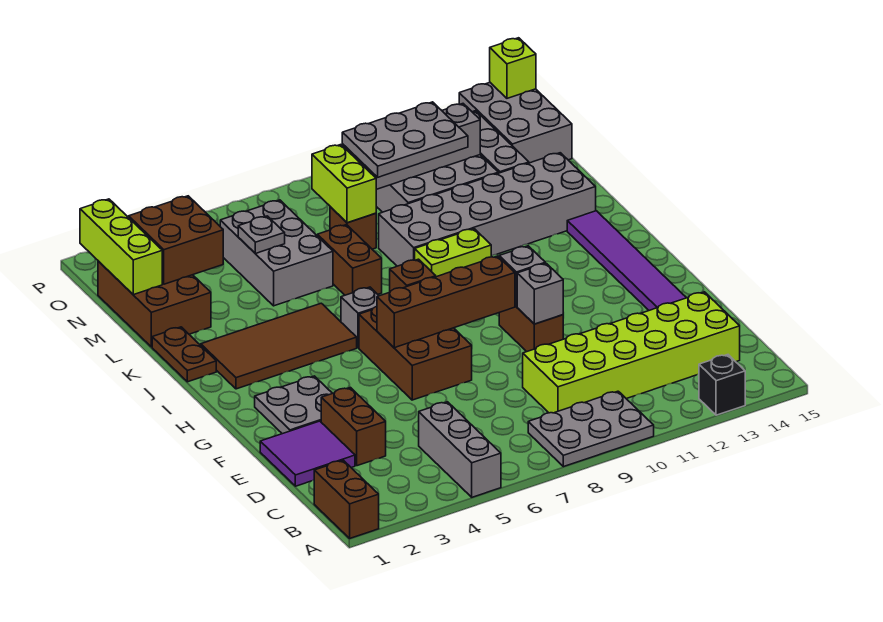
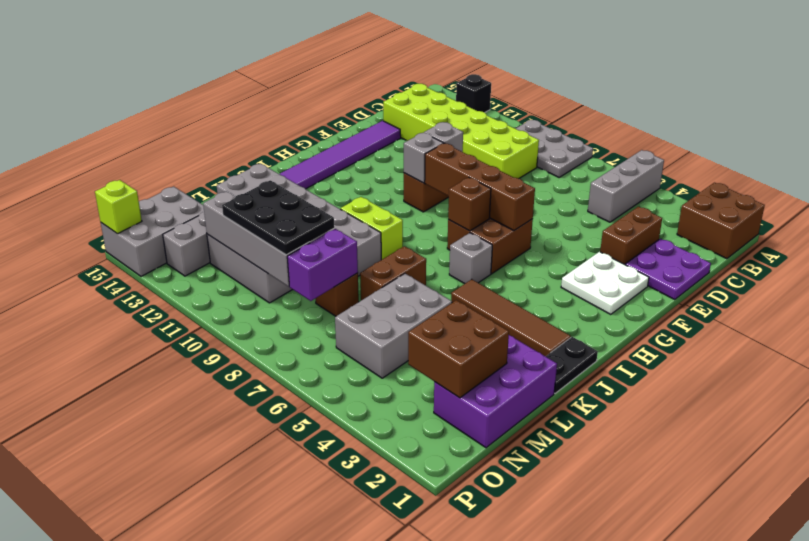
brown 1x2 brick [314,460,379,538] -> brown 2x2 brick [677,183,765,259]
purple 2x2 tile [260,421,355,486] -> purple 2x2 plate [625,239,711,300]
grey 2x2 plate [255,376,332,434] -> white 2x2 plate [561,252,649,314]
brown 2x3 brick [359,306,472,400] -> brown 2x2 brick [447,218,533,274]
brown 2x4 tile [201,303,357,389] -> brown 1x4 tile [451,279,571,357]
brown 1x2 plate [152,327,216,382] -> black 1x2 plate [546,337,598,393]
brown 2x3 brick [98,261,211,347] -> purple 2x3 brick [434,335,557,448]
lime 1x3 brick [80,199,162,295] -> none
grey 1x1 plate [238,216,285,254] -> none
lime 1x2 brick [312,145,376,223] -> purple 1x2 brick [287,229,358,301]
grey 2x3 plate [342,102,468,177] -> black 2x3 plate [222,180,334,255]

